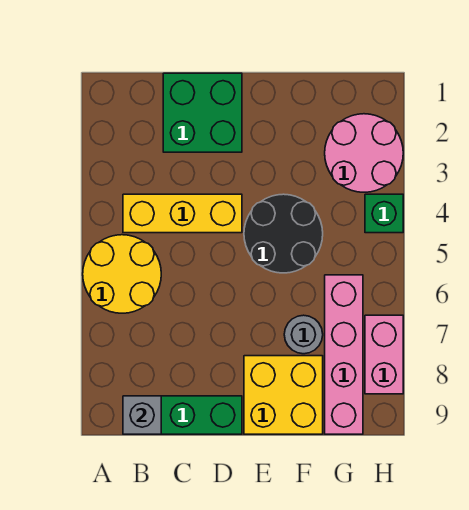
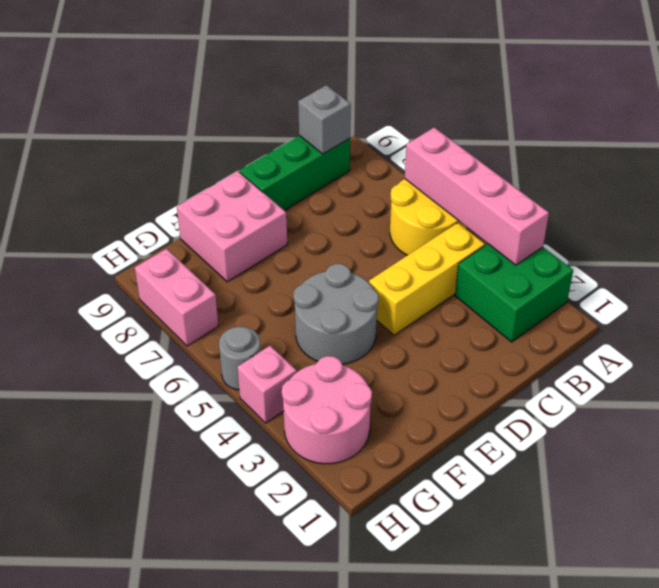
green 2x2 brick [163,73,242,152] -> green 2x2 brick moved to [455,244,573,342]
black 2x2 round brick [244,194,323,273] -> grey 2x2 round brick [293,264,379,364]
yellow 2x2 brick [244,356,323,434] -> pink 2x2 brick [177,171,287,282]
grey 1x1 round brick [284,315,323,354] -> grey 1x1 round brick moved to [219,327,261,390]
pink 1x4 brick [325,275,363,434] -> pink 1x4 brick moved to [405,127,549,265]
green 1x1 brick [365,194,403,233] -> pink 1x1 brick [237,346,297,423]

